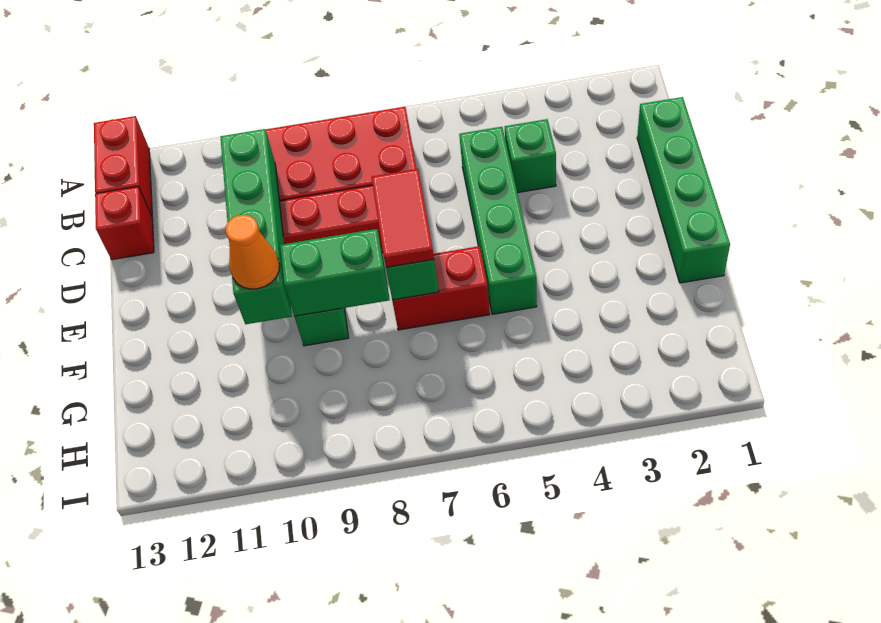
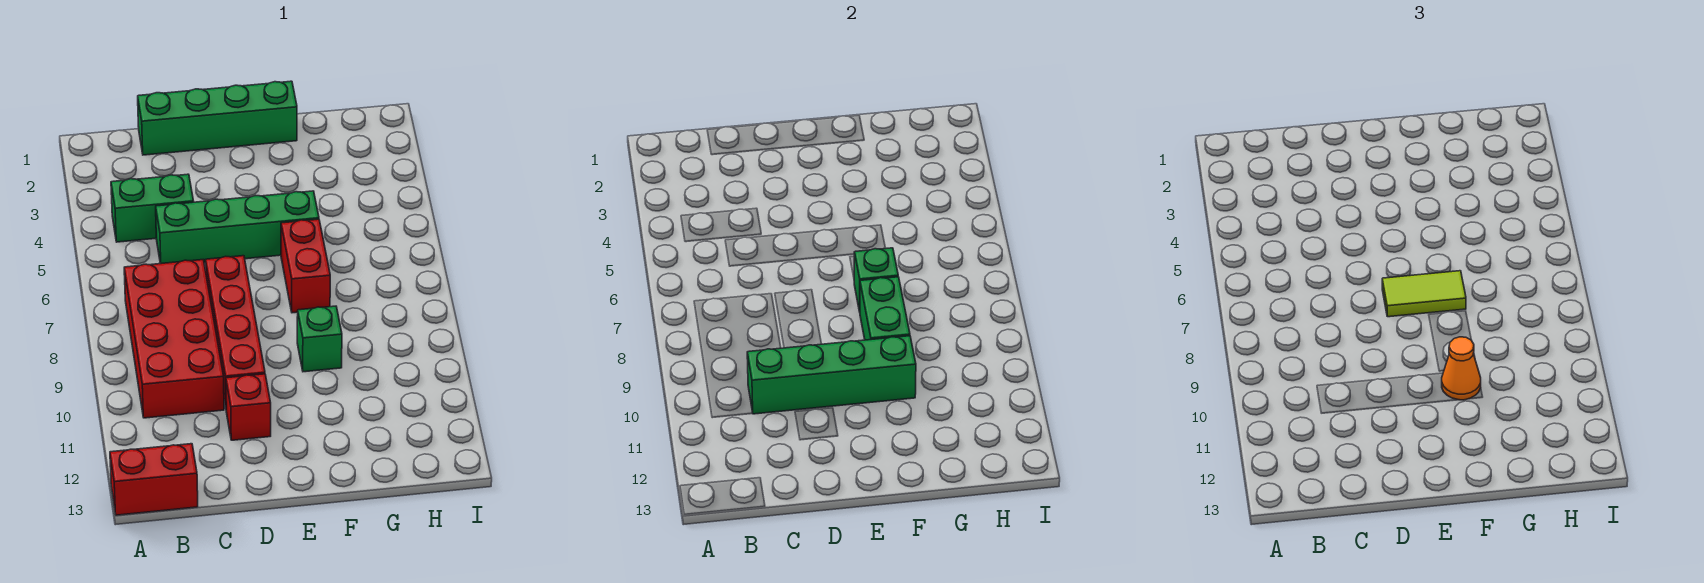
green 1x1 brick [505,119,556,193] -> green 1x2 brick [111,174,194,242]
red 1x1 brick [95,187,154,260] -> red 1x1 brick moved to [226,374,271,440]
red 1x2 tile [371,169,434,267] -> lime 1x2 tile [1382,271,1466,317]

